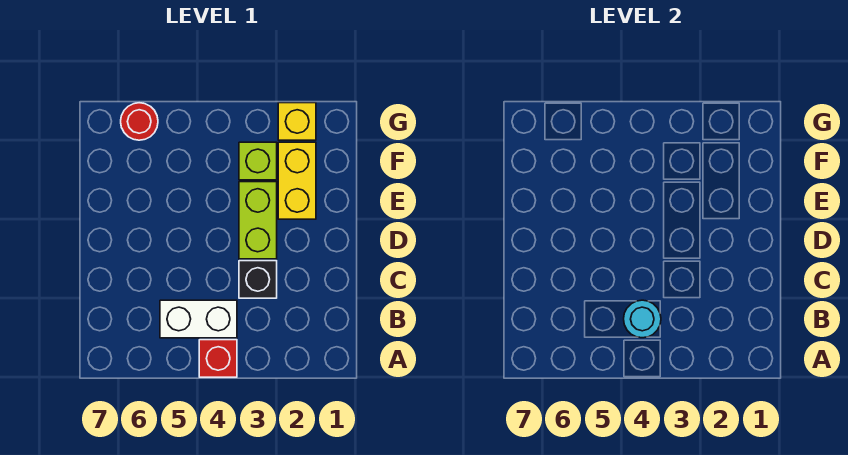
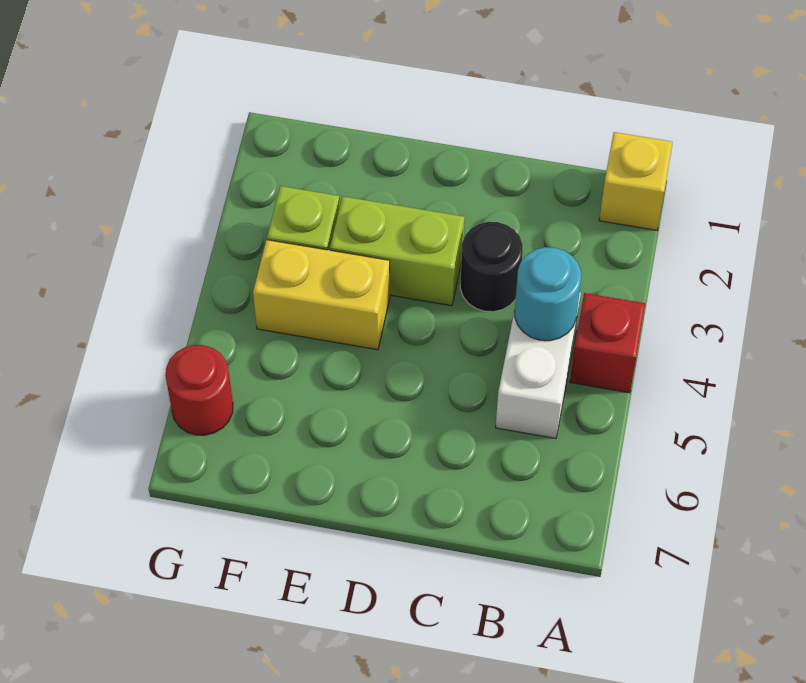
black 1x1 brick [239,261,277,298] -> black 1x1 round brick [460,222,523,312]
yellow 1x2 brick [278,142,316,219] -> yellow 1x2 brick moved to [253,240,390,350]
yellow 1x1 brick [278,103,316,140] -> yellow 1x1 brick moved to [599,132,673,230]

